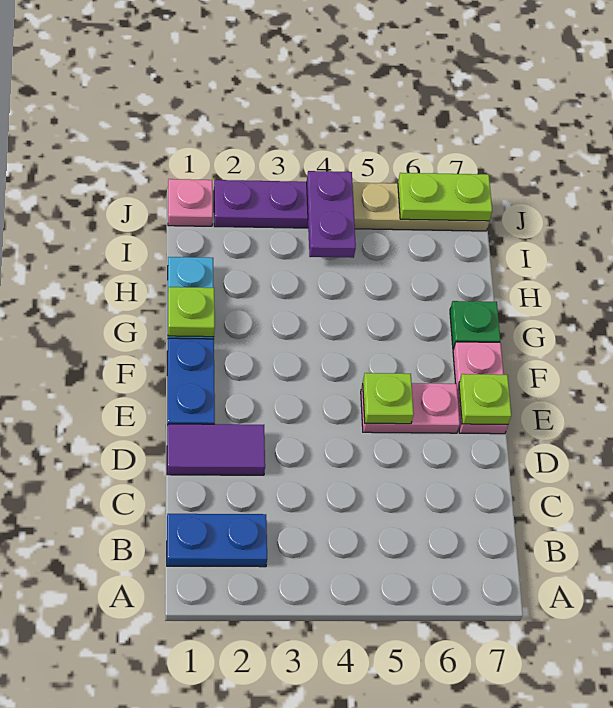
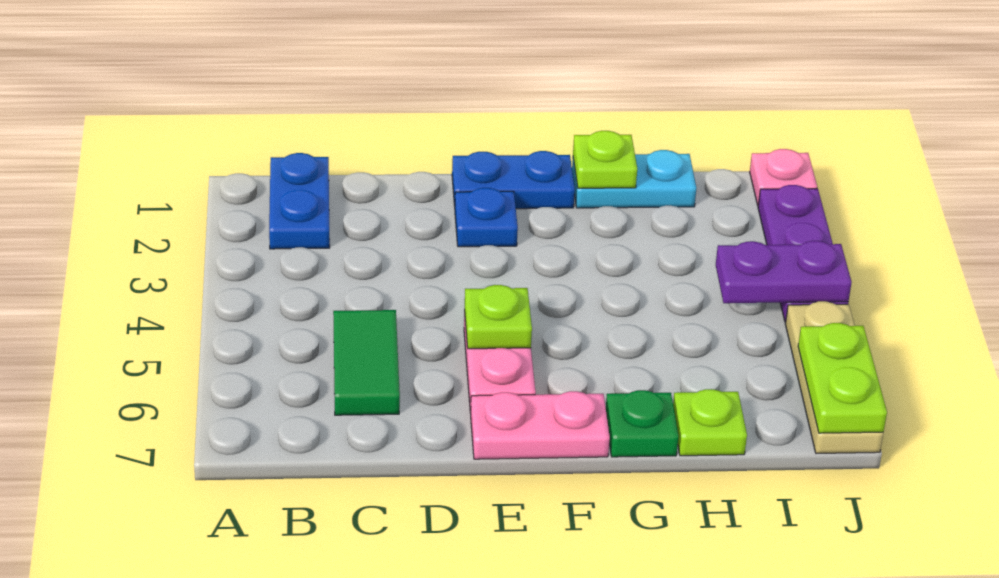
none -> green 1x2 tile [333,310,400,415]
purple 1x2 tile [167,424,265,475] -> none
none -> blue 1x1 plate [455,188,518,247]
lime 1x1 plate [459,374,511,424] -> lime 1x1 plate moved to [673,389,747,456]

